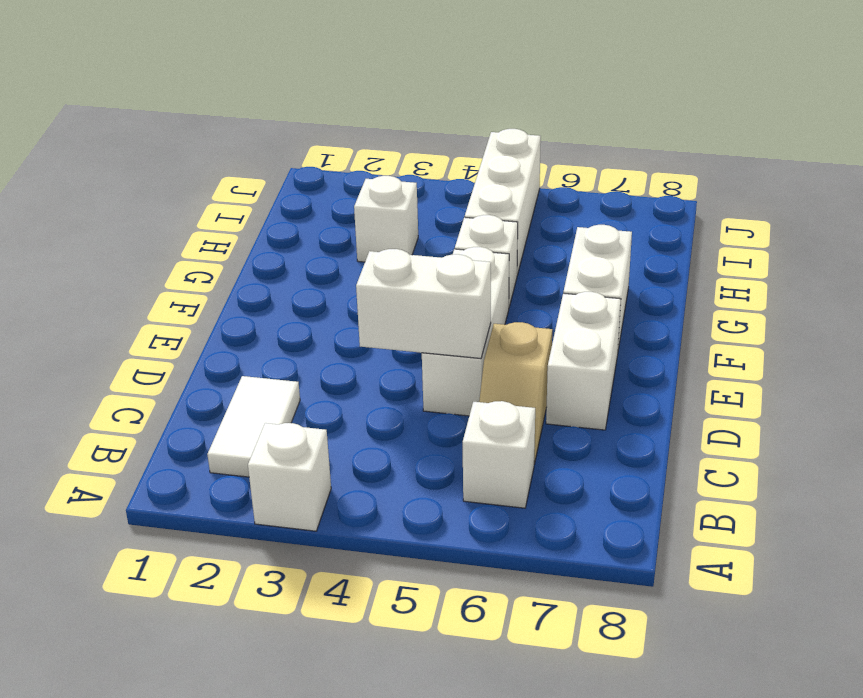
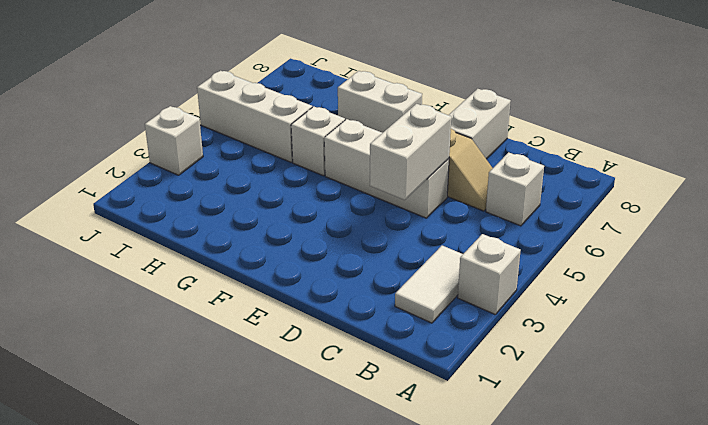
white 1x2 tile [207,376,300,477] -> white 1x2 tile turned to [395,246,463,323]
white 1x2 brick [546,292,621,430] -> white 1x2 brick turned to [449,89,511,159]
white 1x1 brick [354,176,418,262] -> white 1x1 brick moved to [145,106,203,175]

